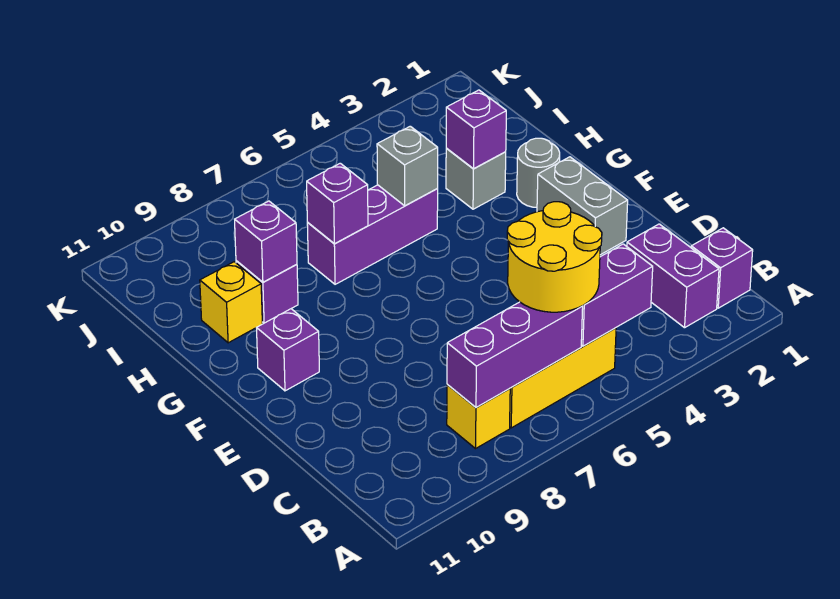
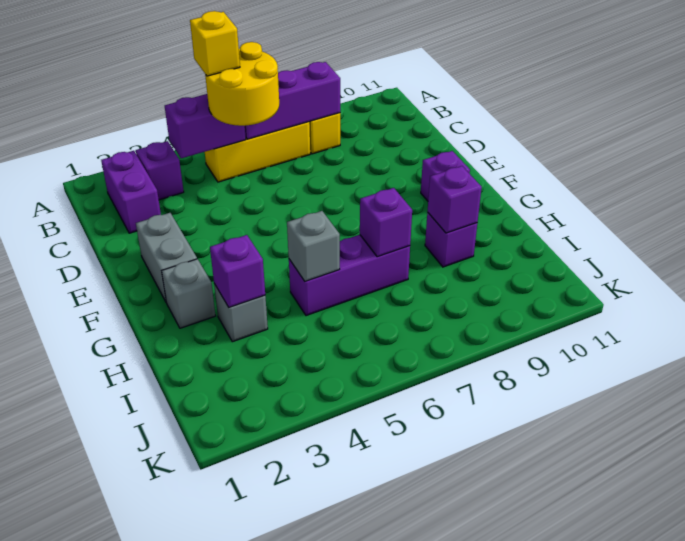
purple 1x1 brick [691,228,753,308] -> purple 1x1 brick moved to [136,141,184,200]
grey 1x1 round brick [517,138,560,207] -> grey 1x1 brick [162,259,215,328]
yellow 1x1 brick [200,262,262,343] -> yellow 1x1 brick moved to [190,11,240,76]

